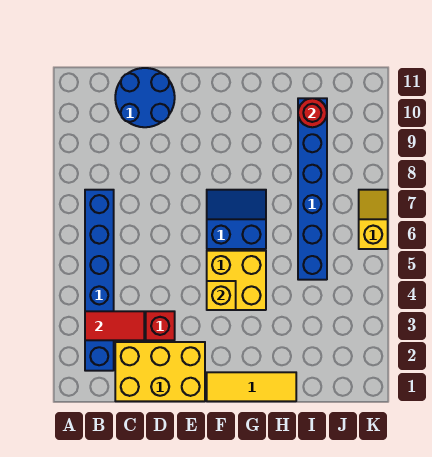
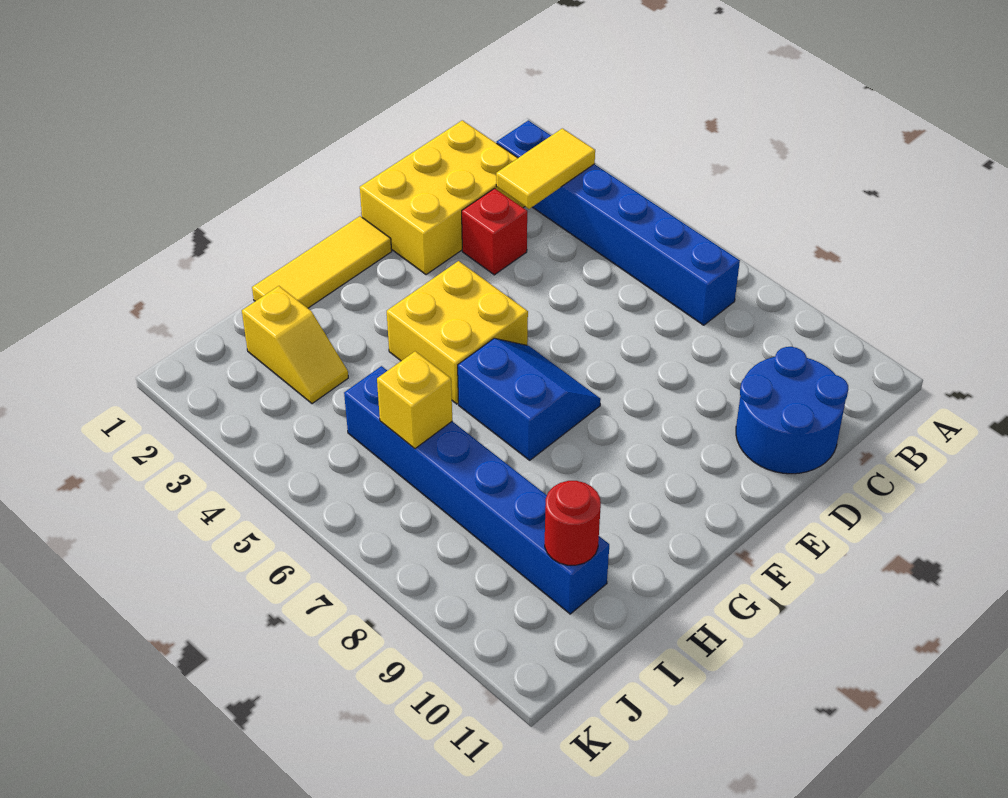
red 1x2 tile [85,311,144,340] -> yellow 1x2 tile [496,128,595,209]
yellow 1x1 brick [207,281,236,310] -> yellow 1x1 brick moved to [377,351,452,449]
blue 2x2 slope [207,190,266,249] -> blue 2x2 slope turned to [458,338,601,460]
yellow 1x2 slope [359,190,388,249] -> yellow 1x2 slope moved to [242,286,348,404]

